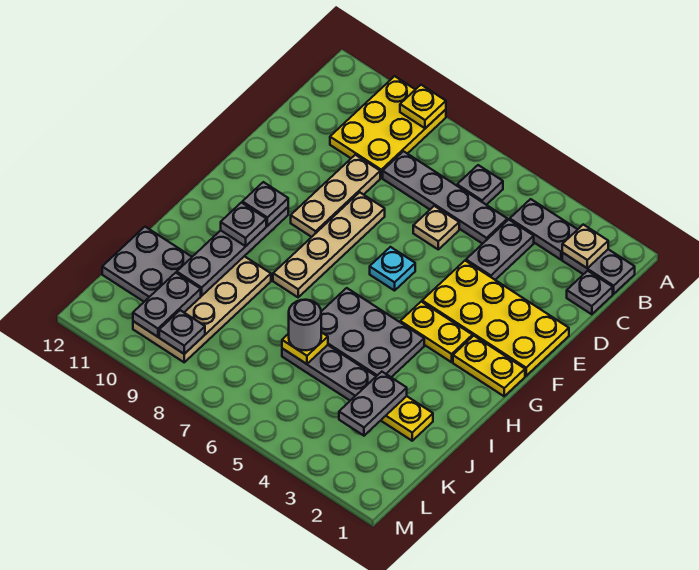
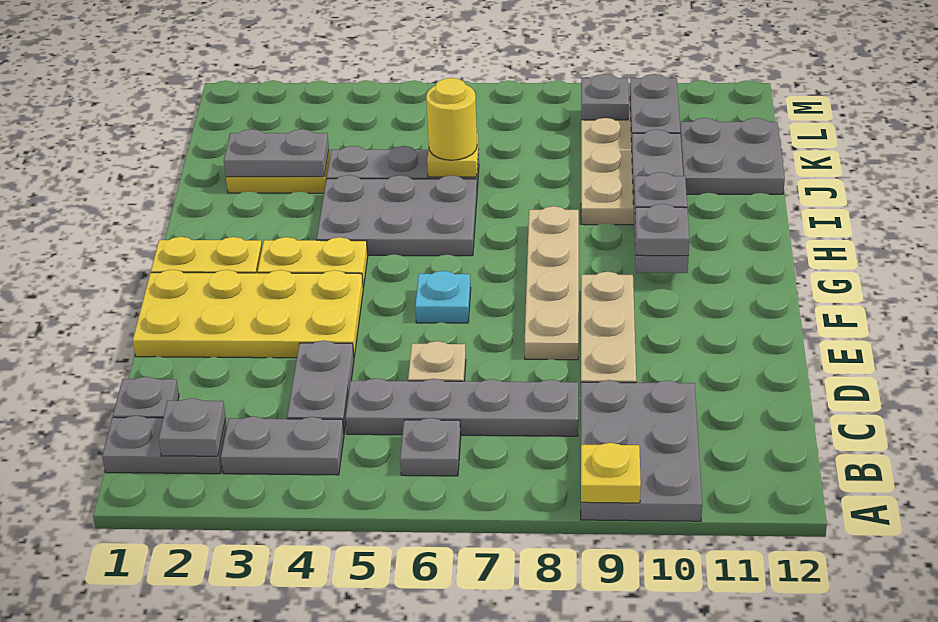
yellow 2x3 plate [330,76,446,178] -> grey 2x3 plate [581,380,702,521]
tan 1x1 plate [562,225,608,268] -> grey 1x1 plate [159,398,226,456]
grey 1x2 plate [339,372,407,436] -> grey 1x2 plate turned to [224,129,329,177]
grey 1x1 round brick [289,300,321,350] -> yellow 1x1 round brick [426,78,477,160]

